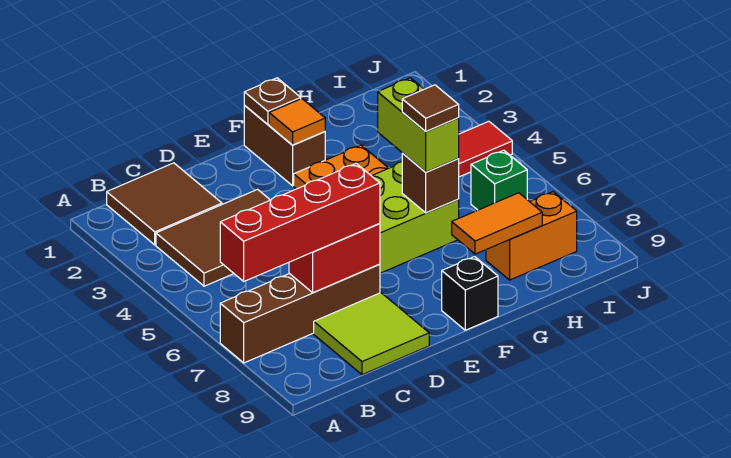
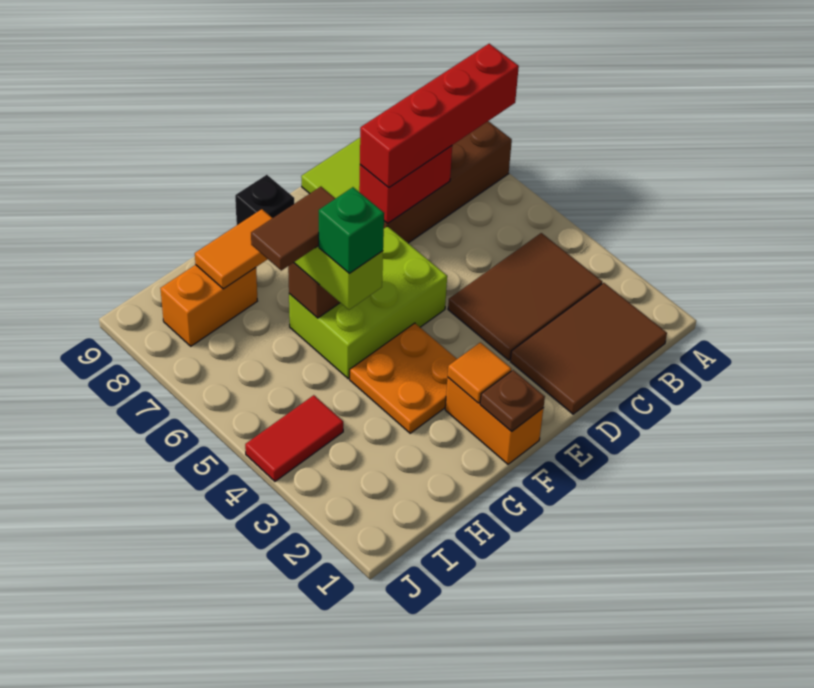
brown 2x2 tile [107,163,222,245] -> brown 2x3 tile [510,283,667,414]
brown 1x2 brick [244,106,325,186] -> orange 1x2 brick [445,377,543,464]
brown 1x1 tile [402,85,459,131] -> brown 1x2 tile [251,187,336,270]
green 1x1 brick [471,150,527,210] -> green 1x1 brick moved to [319,187,384,274]

